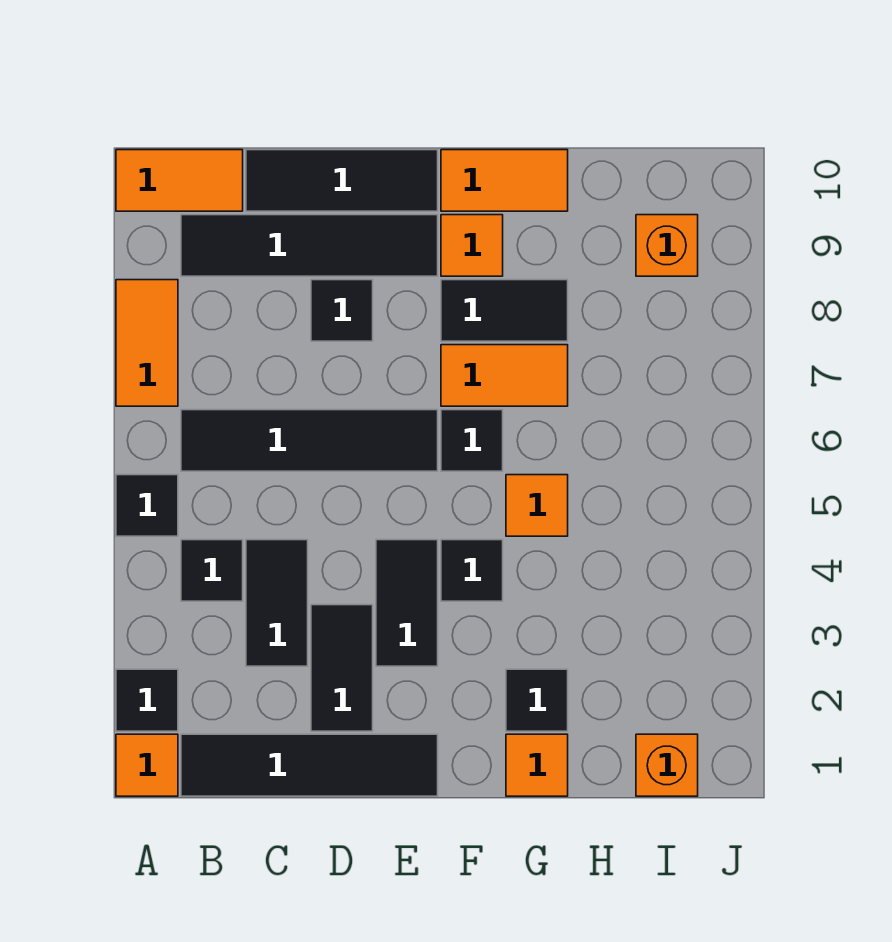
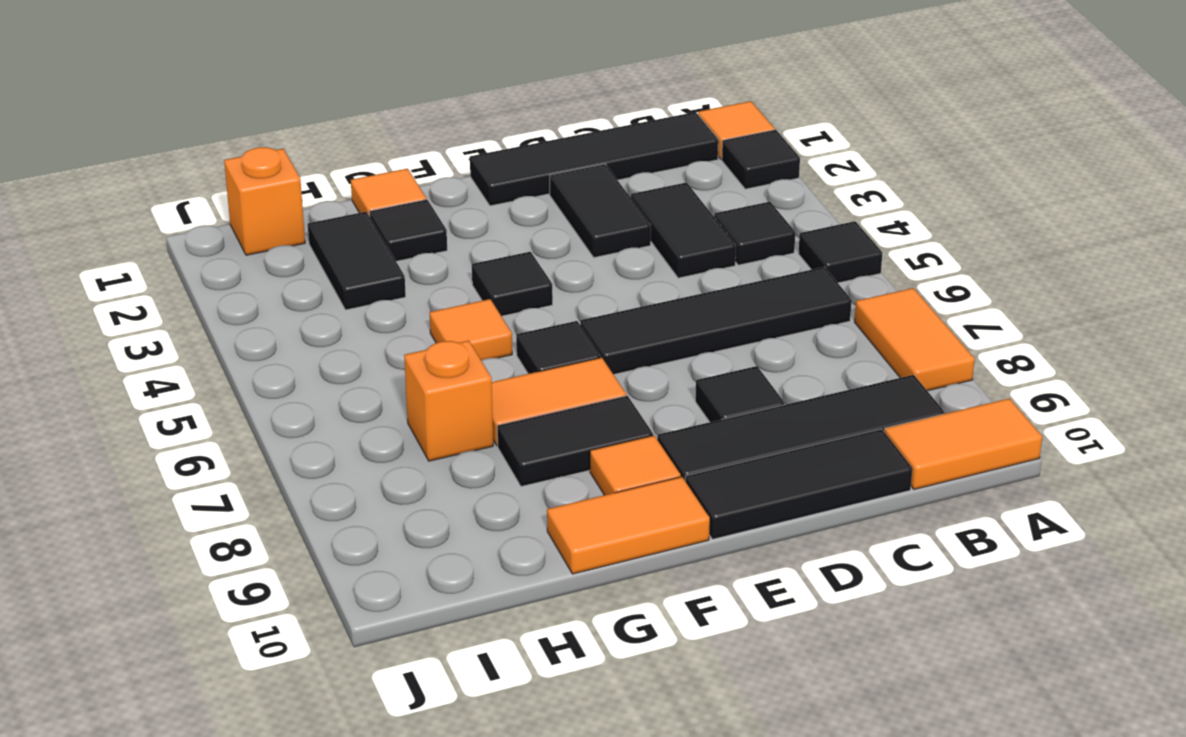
black 1x2 tile [376,540,438,666] -> black 1x2 tile moved to [308,212,406,310]
orange 1x1 brick [636,215,698,276] -> orange 1x1 brick moved to [404,341,493,461]

